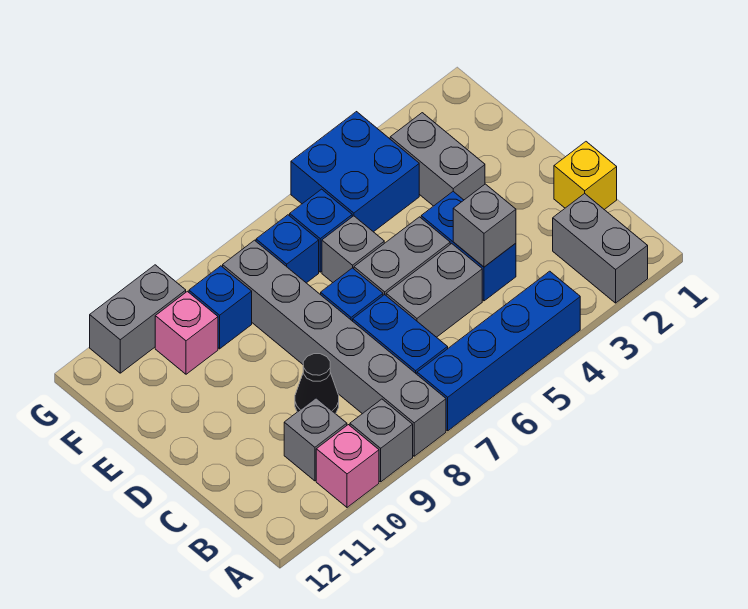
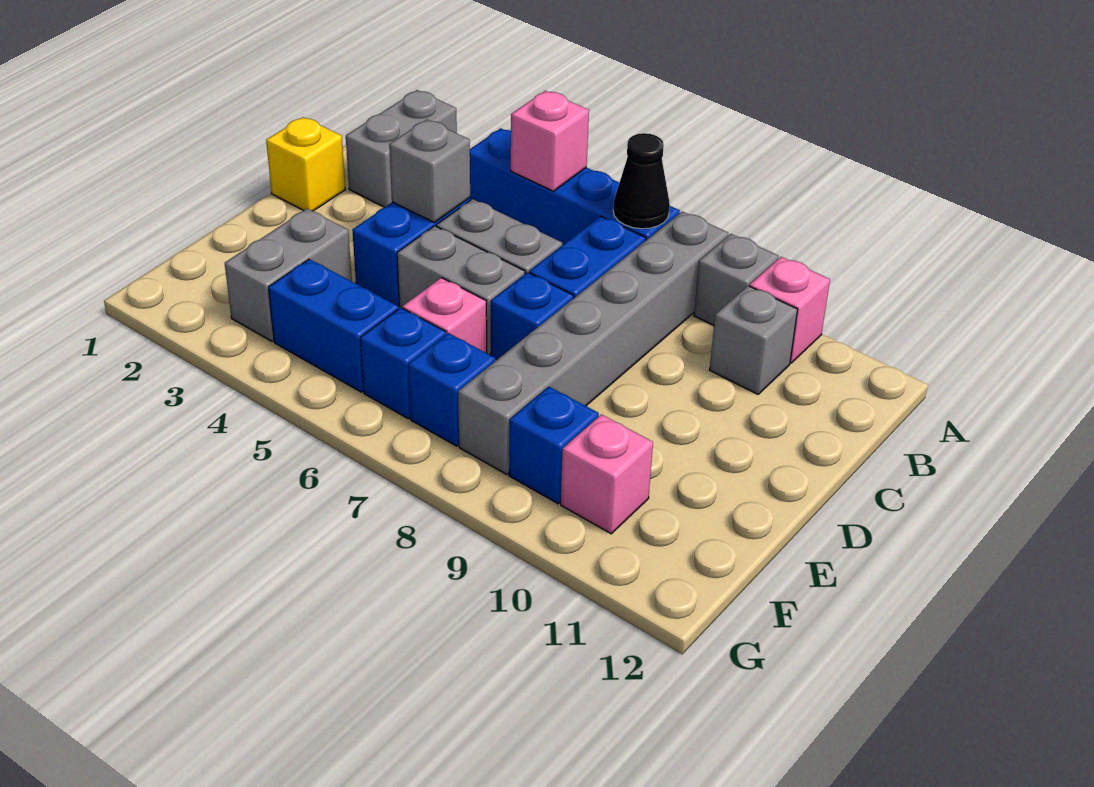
none -> pink 1x1 brick [511,91,589,191]
black 1x1 cone [295,354,339,413] -> black 1x1 cone moved to [613,133,670,229]
grey 1x1 brick [322,216,384,282] -> pink 1x1 brick [403,278,487,353]
blue 2x2 brick [291,112,419,232] -> blue 1x2 brick [268,259,398,392]
grey 1x2 brick [90,265,186,373] -> none

